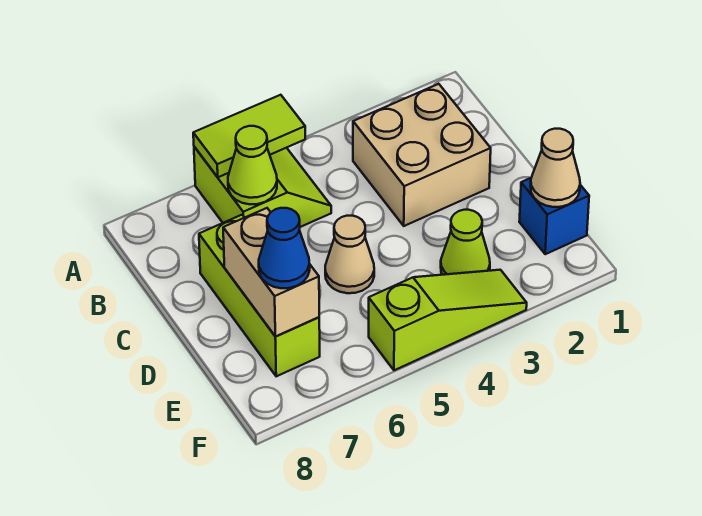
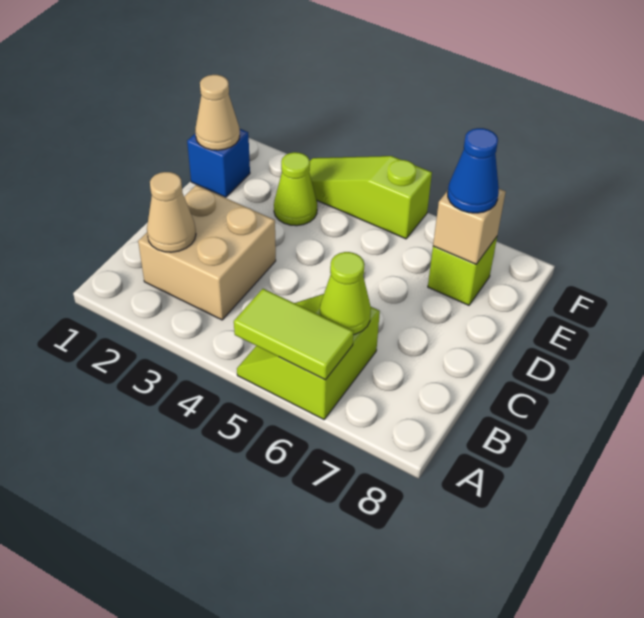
lime 1x3 brick [199,215,320,376] -> lime 1x1 brick [428,237,497,305]
tan 1x1 cone [325,216,374,293] -> tan 1x1 cone moved to [147,172,196,252]
tan 1x2 brick [223,208,319,336] -> tan 1x1 brick [433,189,506,264]

